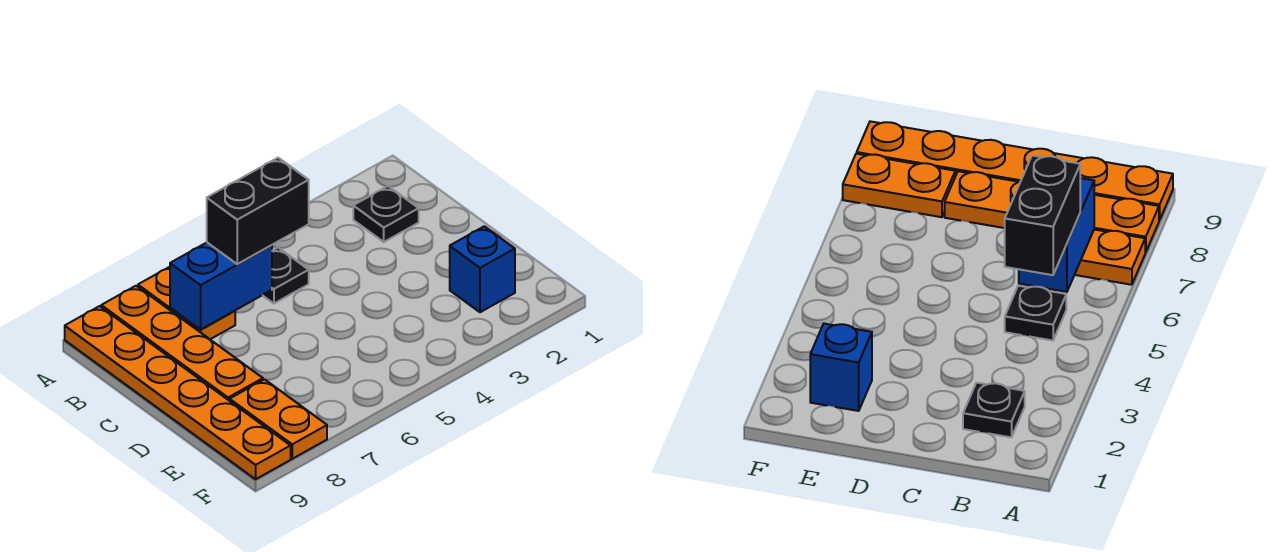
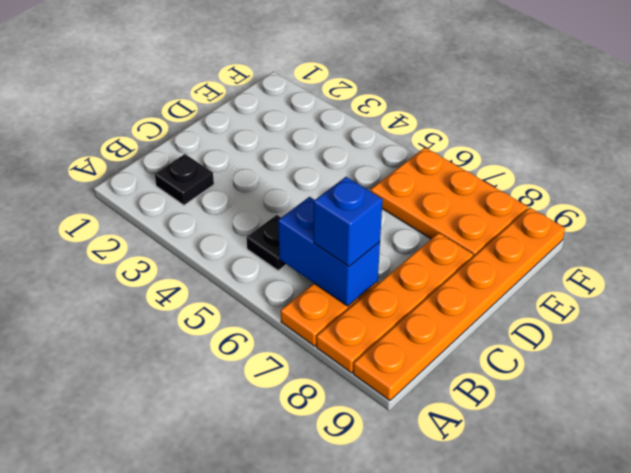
black 1x2 brick [207,158,309,264] -> none
blue 1x1 brick [450,226,515,312] -> blue 1x1 brick moved to [314,177,383,267]
orange 1x2 plate [230,379,327,459] -> orange 2x3 plate [371,148,528,257]

